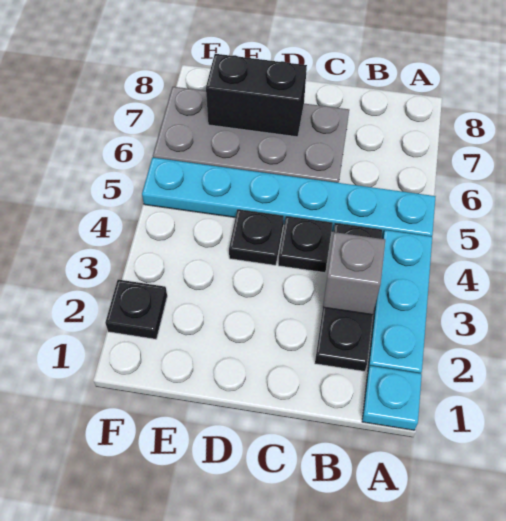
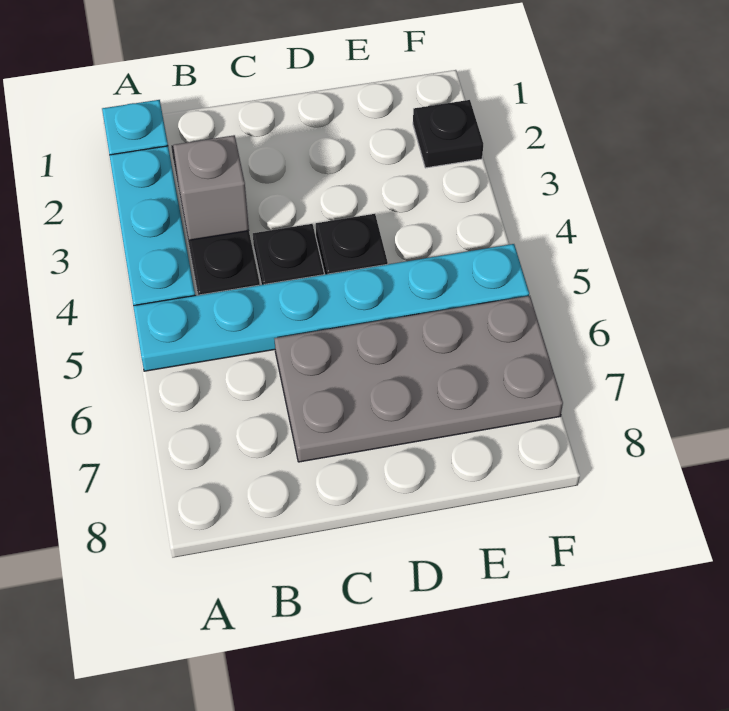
black 1x2 brick [206,54,307,137] -> none

